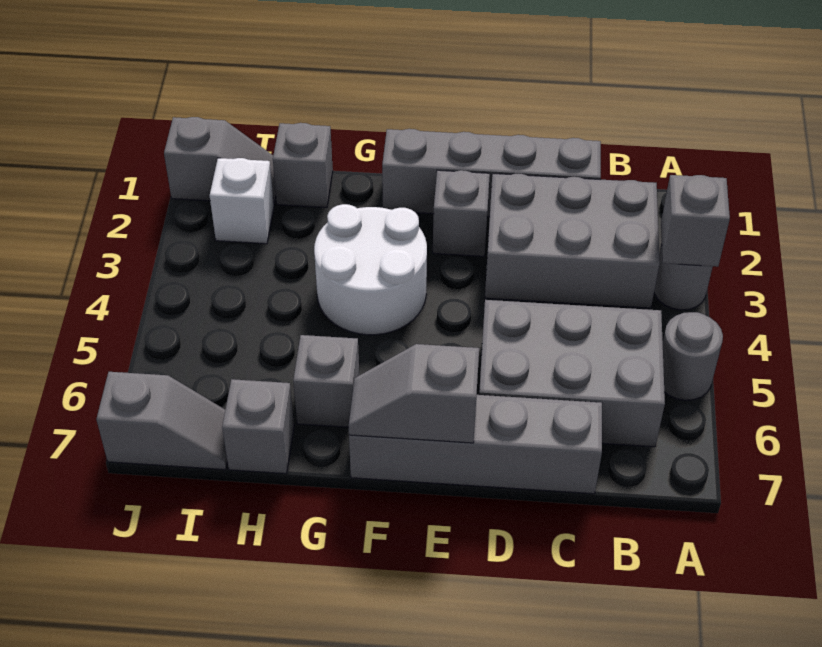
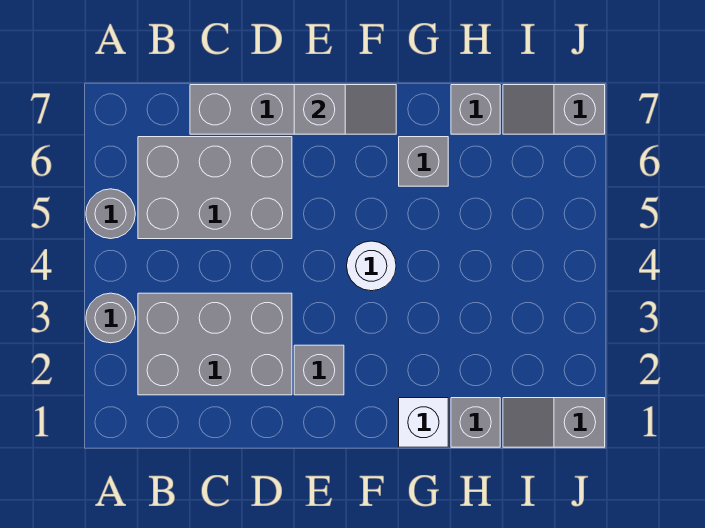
grey 1x1 brick [661,175,730,267] -> none
grey 1x4 brick [382,129,601,217] -> none
white 2x2 round brick [314,204,427,335] -> white 1x1 round brick [347,241,396,291]
white 1x1 brick [210,158,274,244] -> white 1x1 brick moved to [399,398,448,447]

